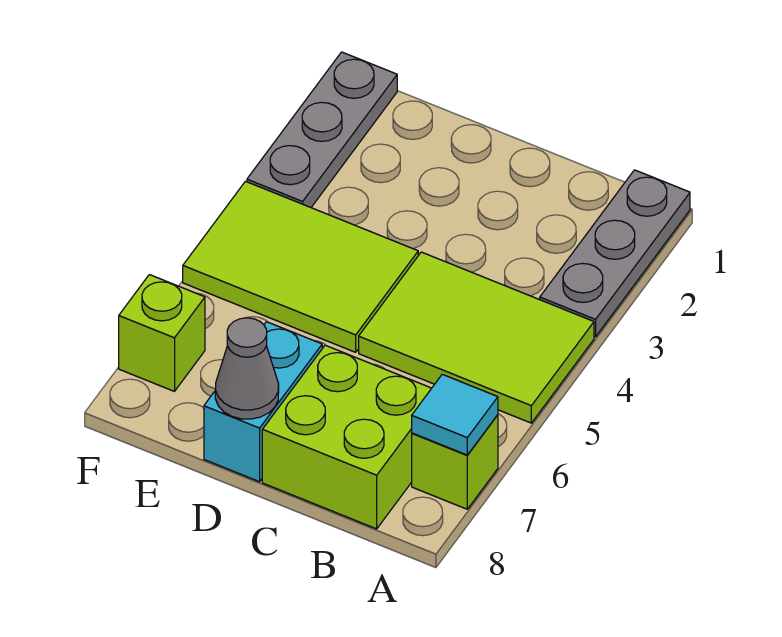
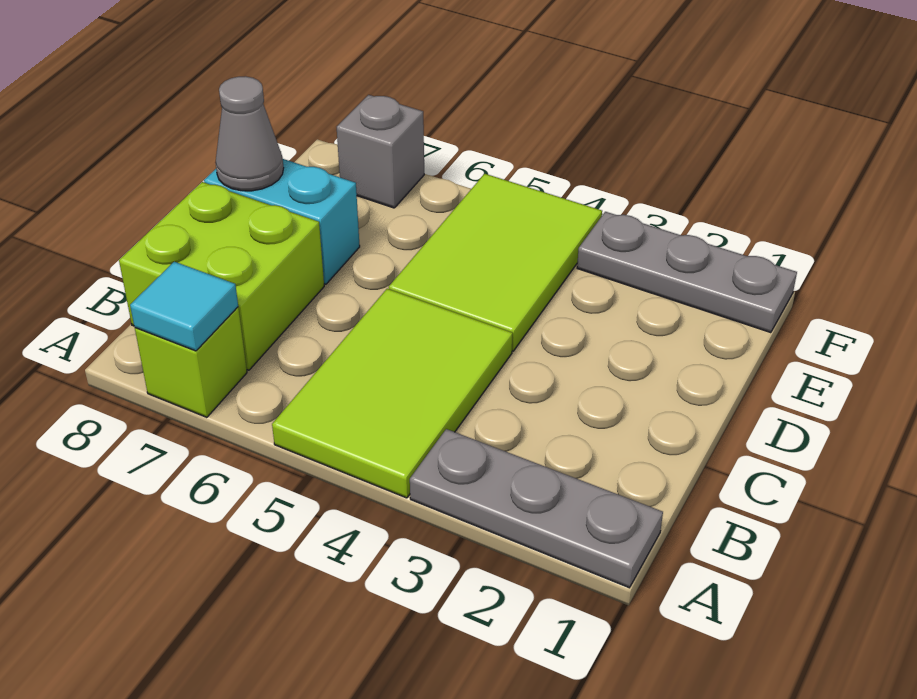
lime 1x1 brick [119,275,205,391] -> grey 1x1 brick [337,95,424,208]

